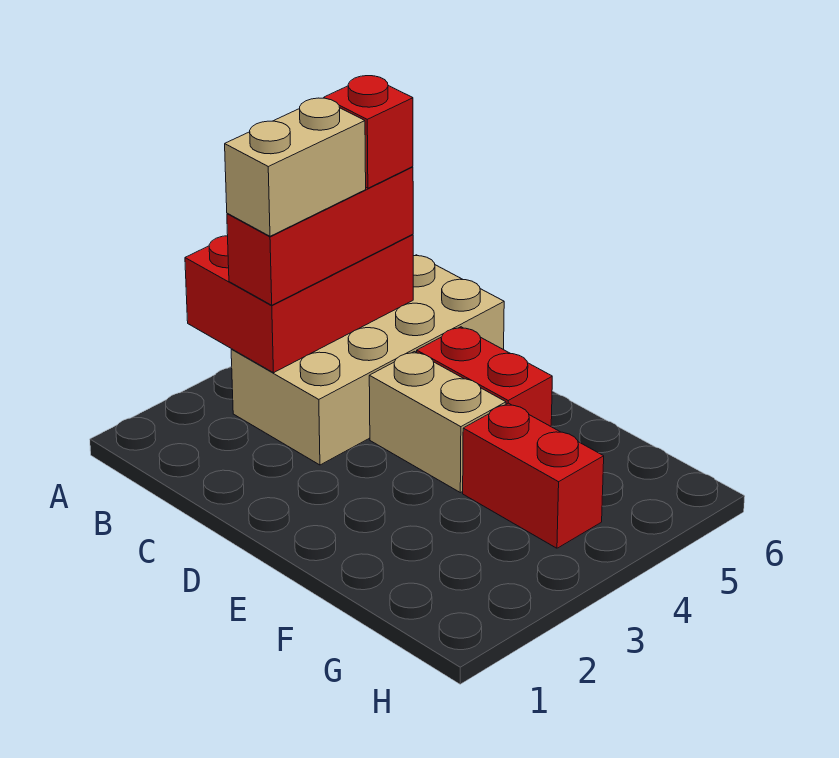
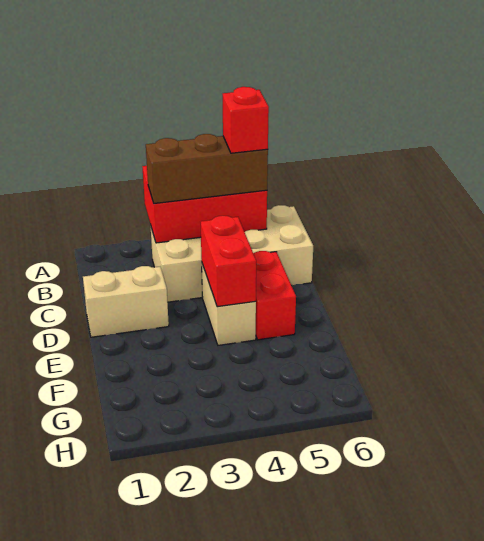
red 1x3 brick [227,167,413,305] -> brown 1x3 brick [146,134,268,204]
tan 1x2 brick [225,98,366,236] -> tan 1x2 brick moved to [83,266,169,337]
red 1x2 brick [463,403,604,548] -> red 1x2 brick moved to [201,216,256,307]

